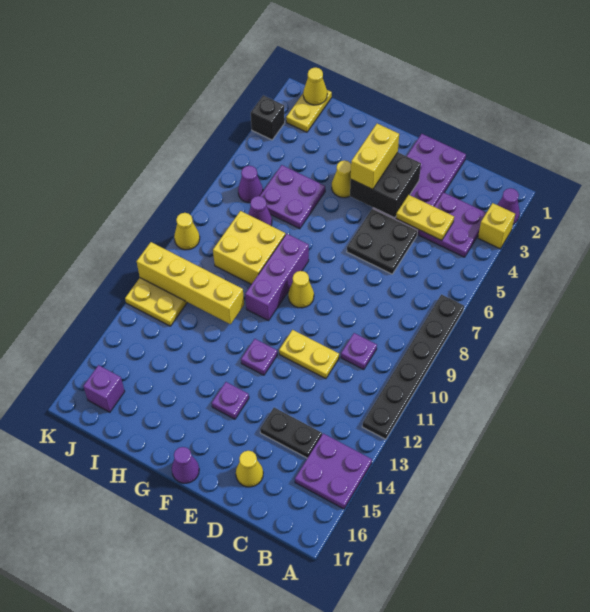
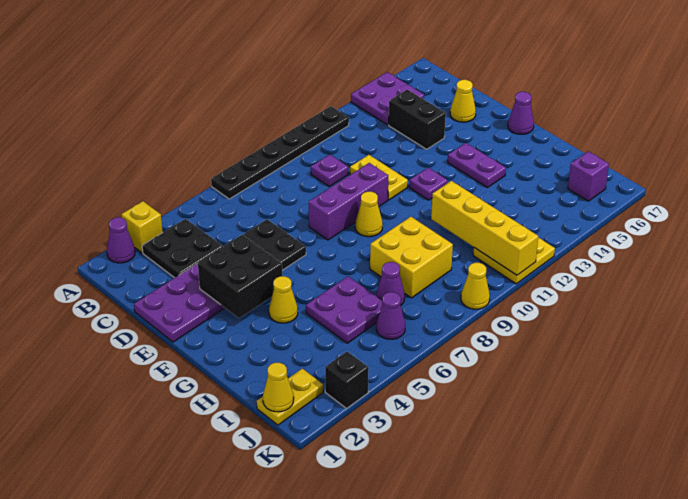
purple 2x2 plate [419,192,486,257] -> black 2x2 plate [142,219,223,278]
yellow 1x2 plate [396,195,454,240] -> none
black 1x2 plate [260,408,322,458] -> black 1x2 brick [389,90,446,149]
yellow 1x2 brick [351,124,399,190] -> none
purple 1x1 plate [212,382,249,419] -> purple 1x2 plate [448,143,506,187]
purple 1x3 brick [245,234,309,321] -> purple 1x3 brick moved to [309,163,388,240]

